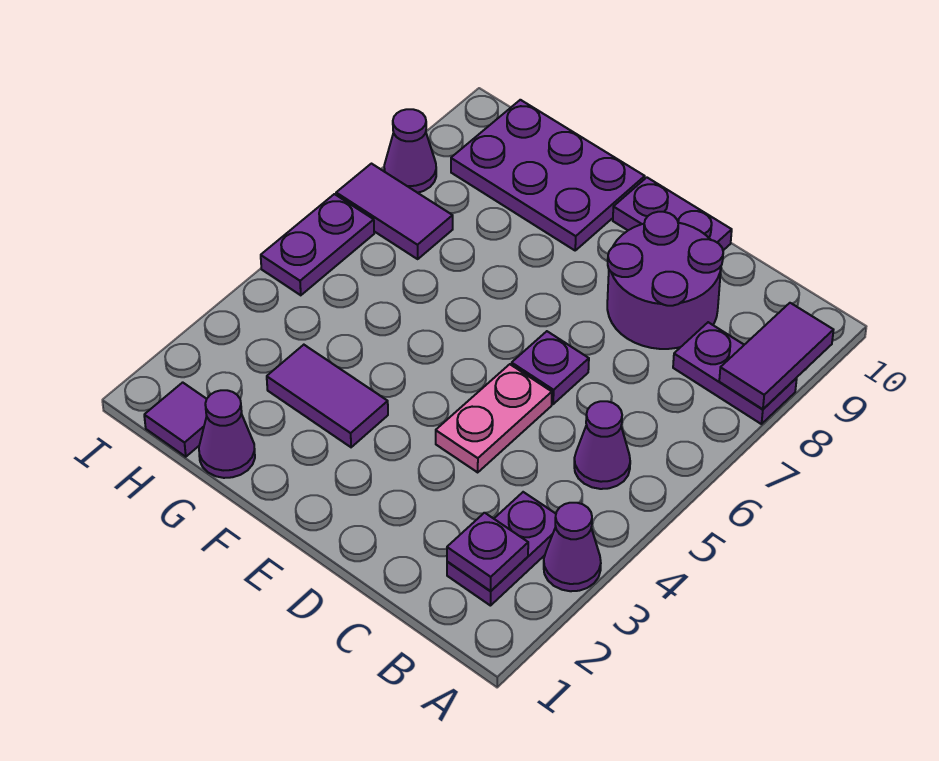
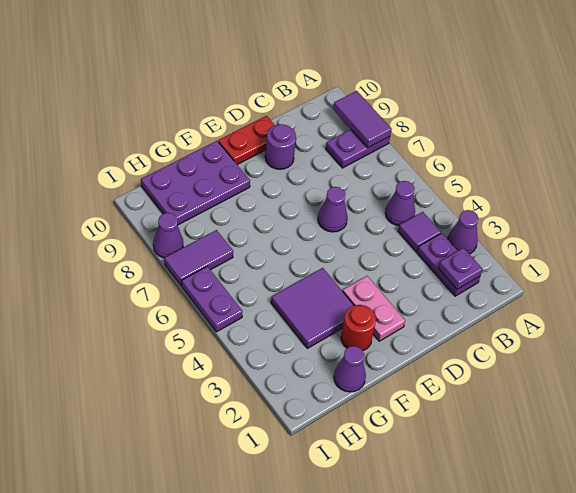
purple 2x2 round brick [607,212,723,349] -> purple 1x1 round brick [265,124,296,169]
pink 1x2 plate [436,364,552,472] -> pink 1x2 plate moved to [343,276,405,341]
purple 1x1 plate [512,331,589,404] -> purple 1x1 cone [318,187,348,232]
purple 1x2 plate [613,178,732,250] -> red 1x2 plate [218,116,275,165]
none -> red 1x1 round brick [341,305,376,351]
purple 1x2 tile [267,345,388,447] -> purple 2x2 tile [271,268,354,348]
purple 1x1 tile [144,382,207,457] -> purple 1x1 tile moved to [398,212,441,252]

